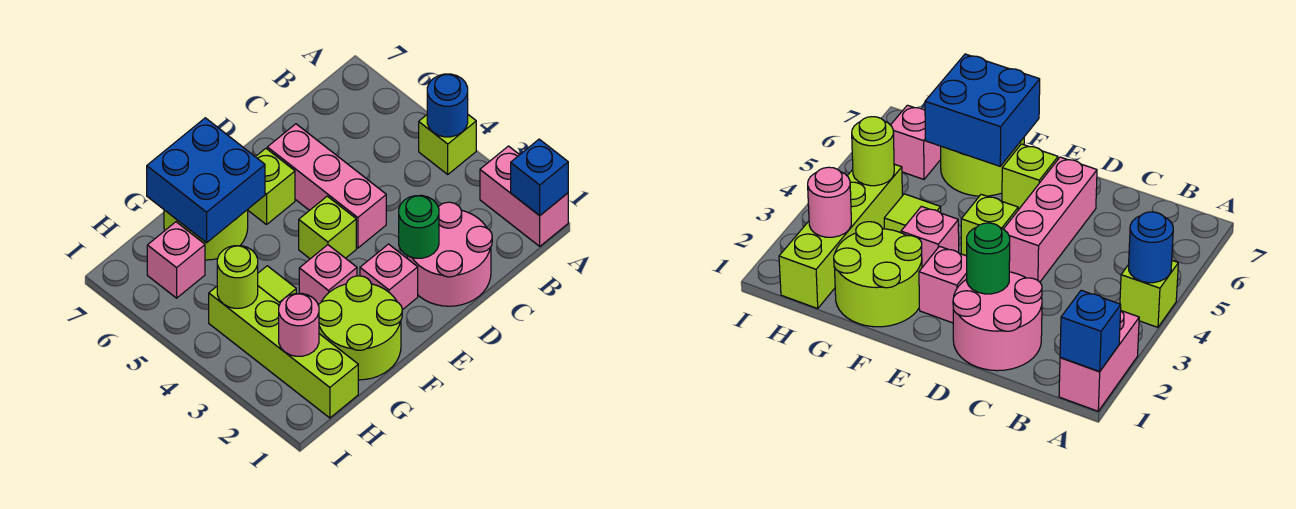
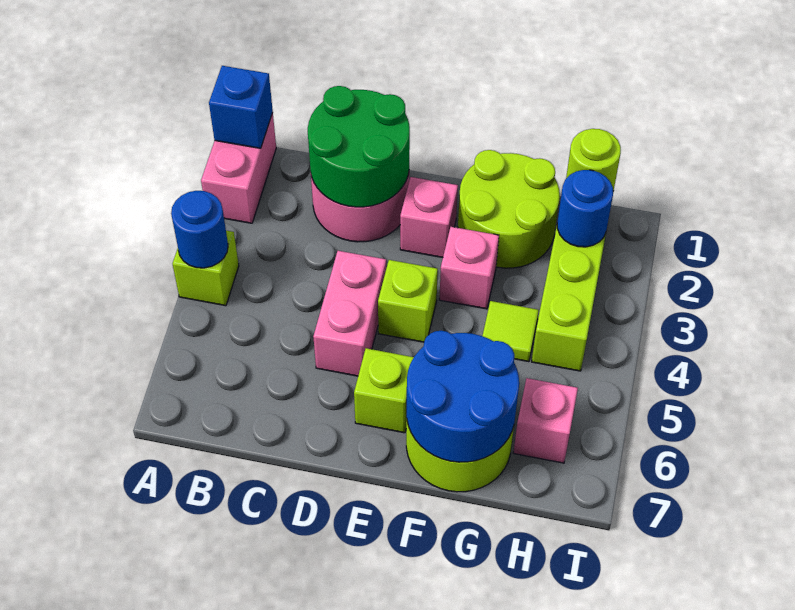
green 1x1 round brick [399,195,439,258] -> green 2x2 round brick [308,86,410,207]
pink 1x3 brick [267,124,386,248] -> pink 1x2 brick [313,251,386,376]
blue 2x2 brick [147,118,265,243] -> blue 2x2 round brick [407,331,519,462]
pink 1x1 round brick [279,293,319,356] -> blue 1x1 round brick [557,170,613,247]
lime 1x1 round brick [217,246,258,308] -> lime 1x1 round brick moved to [566,129,621,191]

